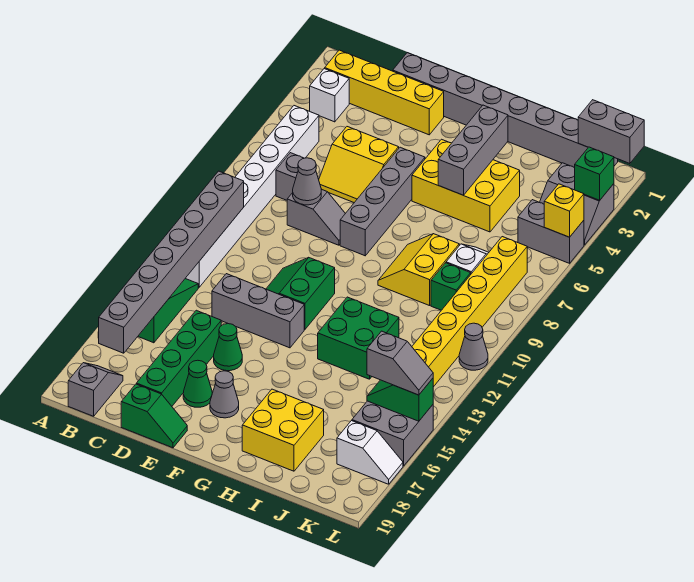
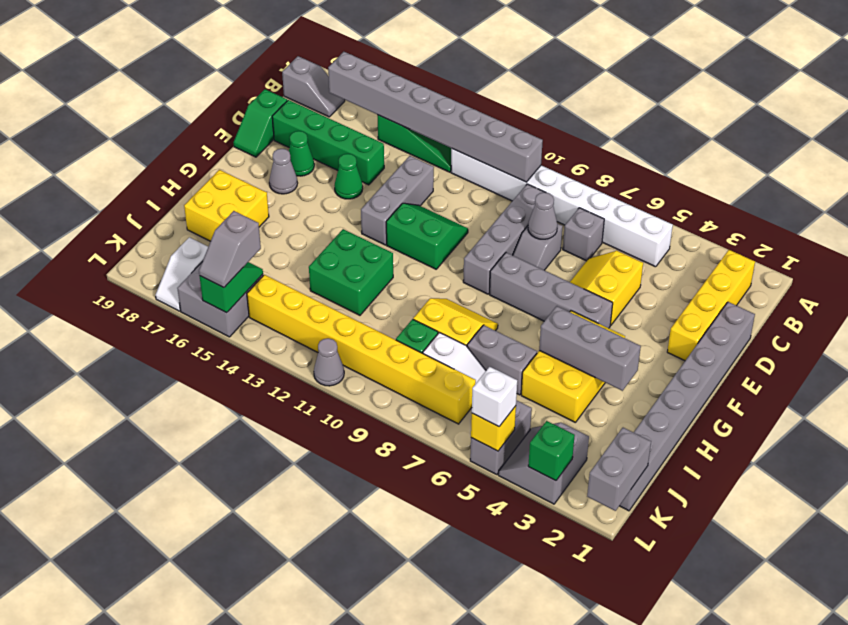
white 1x1 brick [310,69,349,122] -> white 1x1 brick moved to [472,367,517,427]
none -> grey 1x4 brick [463,184,544,294]
none -> grey 1x2 brick [467,325,537,395]

